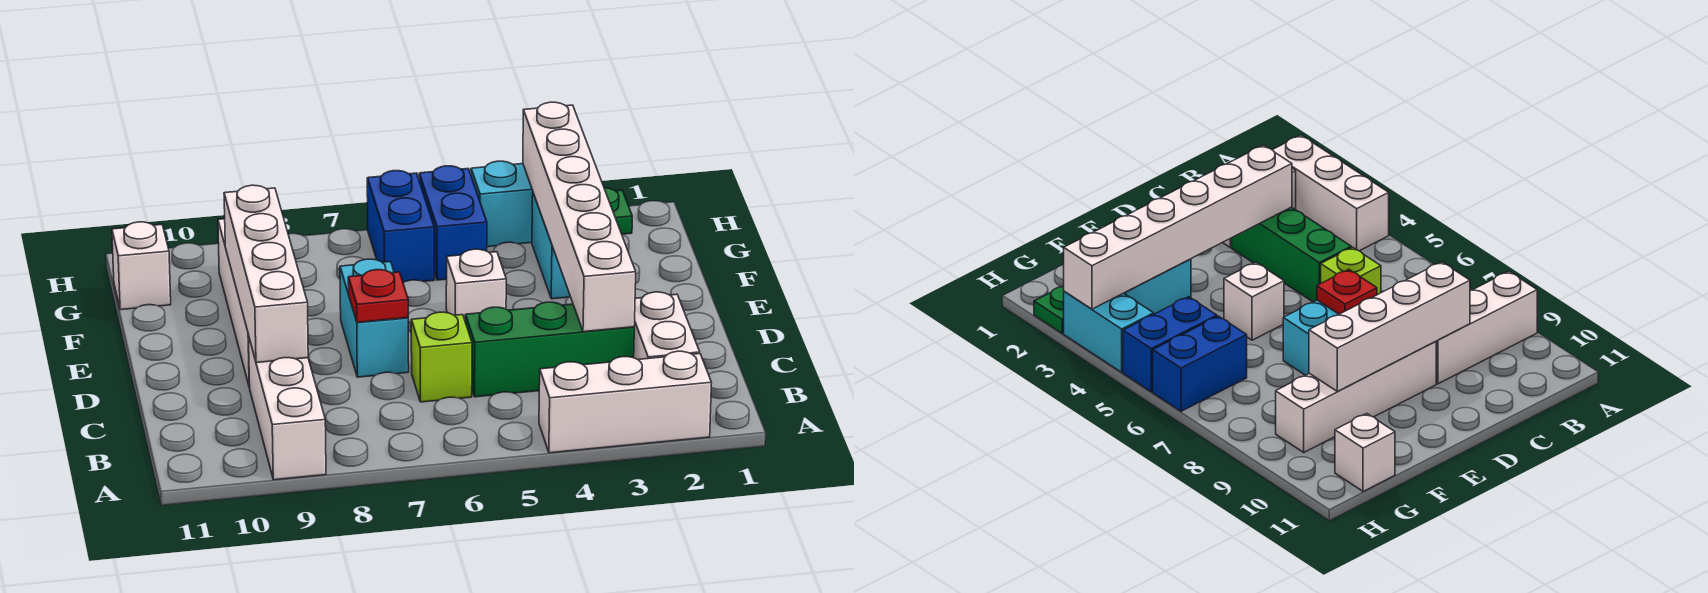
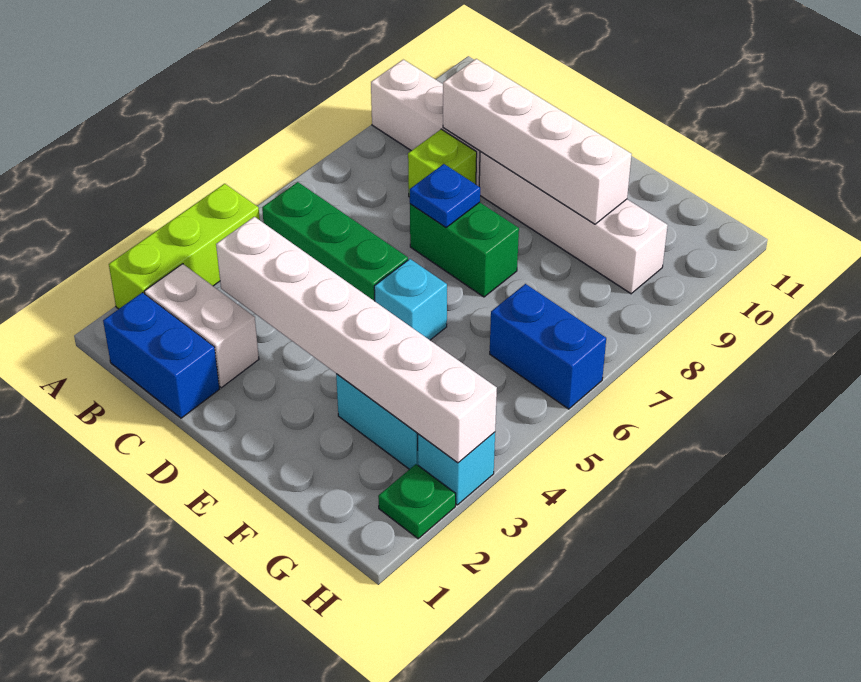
white 1x3 brick [539,351,712,453] -> lime 1x3 brick [109,184,260,309]
green 1x3 brick [465,302,634,397] -> green 1x3 brick turned to [262,182,408,301]
lime 1x1 brick [411,312,472,402] -> lime 1x1 brick moved to [408,129,477,197]
cyan 1x2 brick [340,259,409,377] -> green 1x2 brick [410,202,519,297]
red 1x1 plate [348,270,408,322] -> blue 1x1 plate [410,164,480,227]
white 1x1 brick [446,249,506,320] -> cyan 1x1 brick [374,259,447,340]
blue 1x2 brick [419,166,487,280] -> blue 1x2 brick moved to [103,292,219,418]
white 1x1 brick [112,222,171,310] -> none
cyan 1x2 brick [471,161,533,247] -> cyan 1x1 brick [418,432,495,505]

